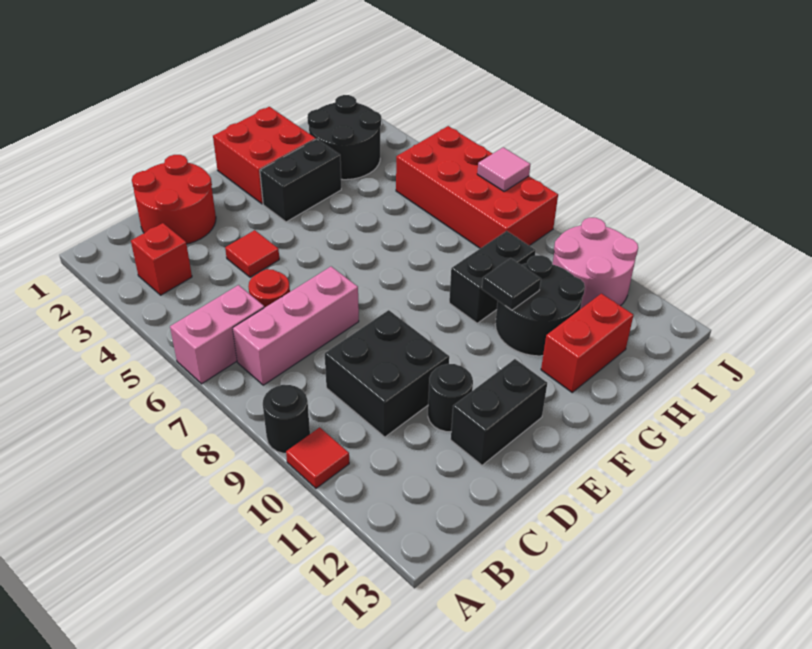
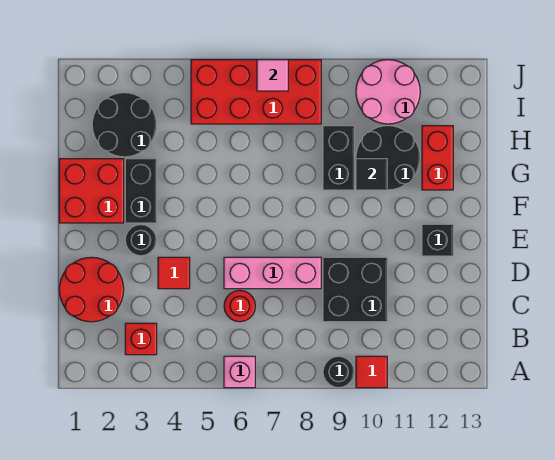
pink 1x2 brick [170,285,264,384] -> pink 1x1 brick [224,356,255,388]
pink 1x3 brick [233,267,359,385] -> pink 1x3 brick turned to [224,257,321,289]
black 1x1 round brick [428,364,473,432] -> black 1x1 round brick moved to [125,225,157,256]
black 1x2 brick [451,359,547,465] -> black 1x1 brick [422,224,453,256]

